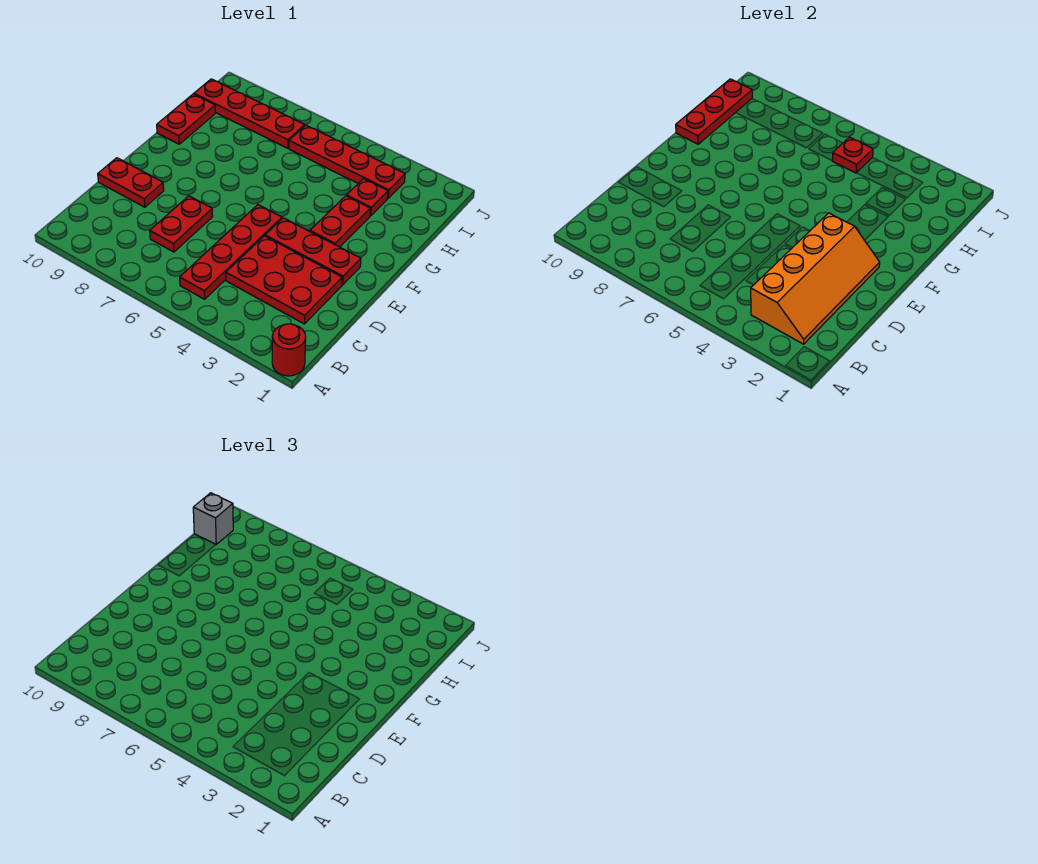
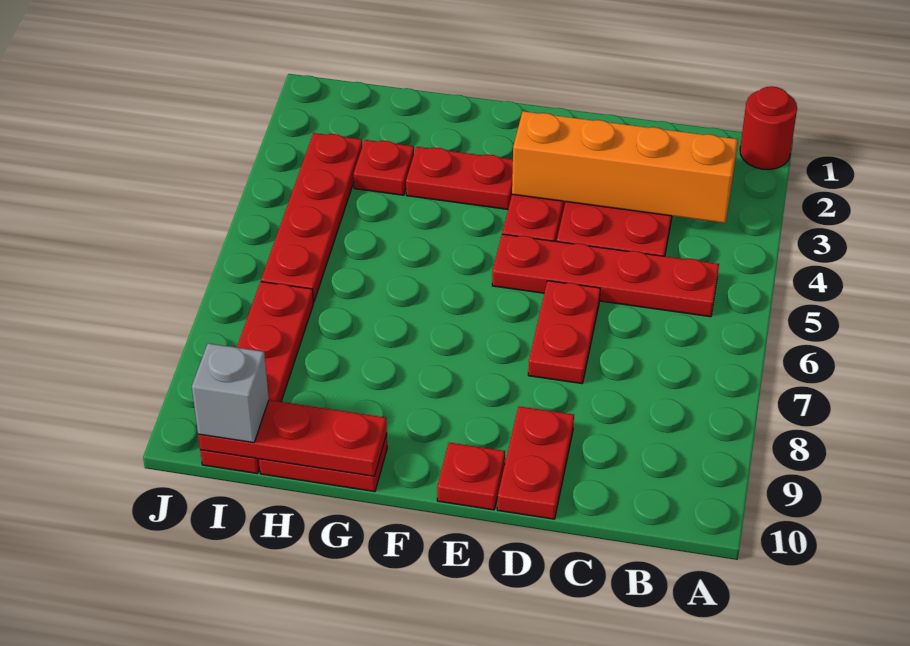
red 1x2 plate [150,196,213,252] -> red 1x2 plate turned to [528,281,600,384]
red 1x1 plate [832,137,873,173] -> red 1x1 plate moved to [437,443,505,510]

